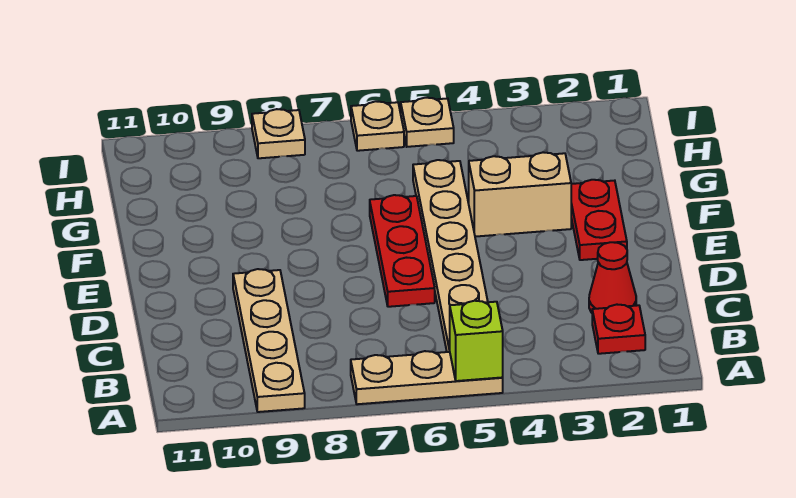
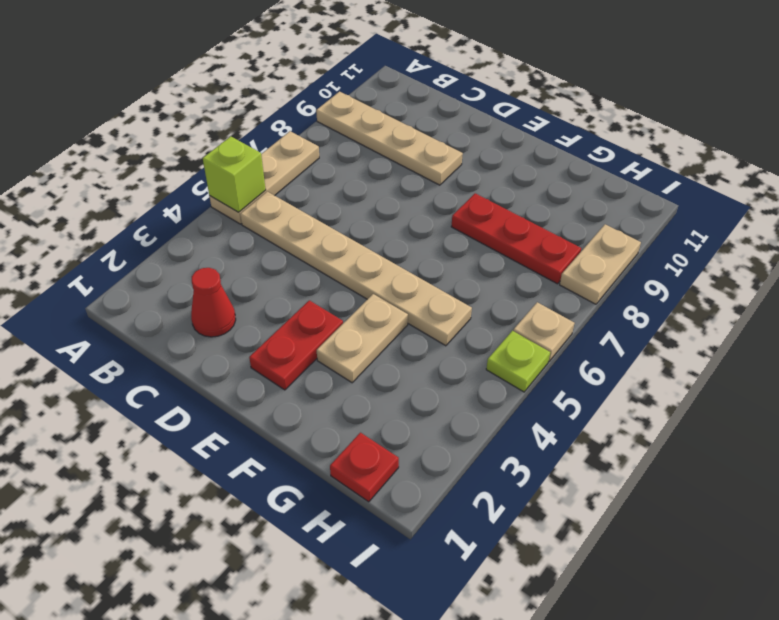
red 1x1 plate [592,305,645,354] -> red 1x1 plate moved to [330,433,399,502]
red 1x3 plate [370,195,435,307] -> red 1x3 plate moved to [451,193,581,284]
red 1x2 plate [571,180,627,260] -> red 1x2 plate turned to [249,300,343,390]
tan 1x2 brick [469,152,571,237] -> tan 1x2 plate [317,294,408,383]
tan 1x1 plate [401,98,454,147] -> lime 1x1 plate [486,331,550,392]
tan 1x1 plate [252,109,305,158] -> tan 1x2 plate [560,224,641,304]

